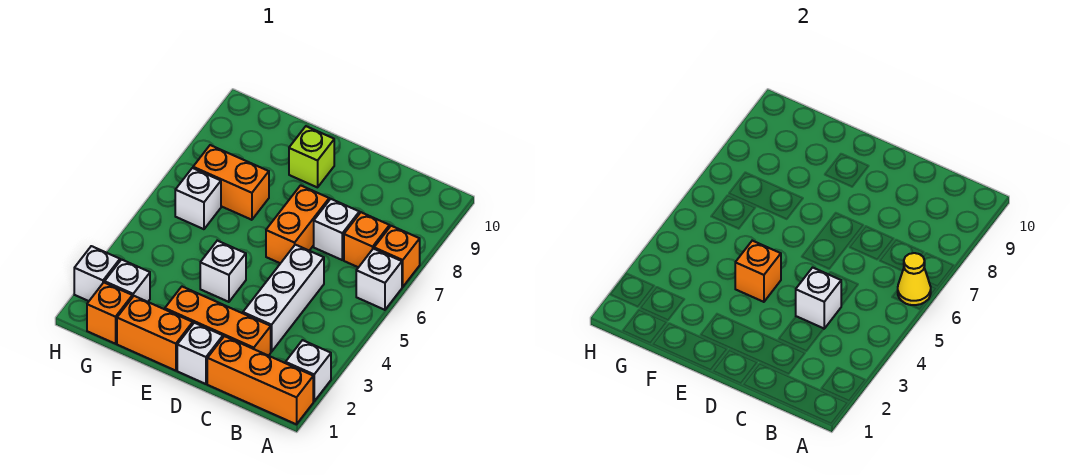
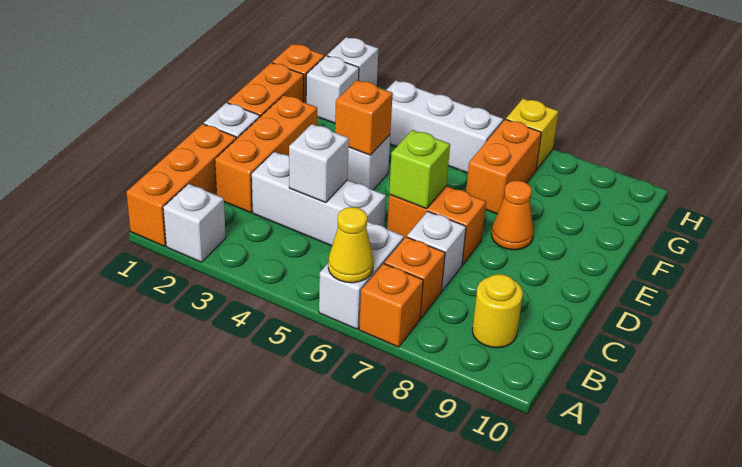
white 1x1 brick [356,249,402,310] -> white 1x2 brick [319,221,404,329]
none -> yellow 1x1 round brick [472,274,523,348]
none -> orange 1x1 cone [492,181,534,250]
lime 1x1 brick [289,126,334,187] -> lime 1x1 brick moved to [389,130,450,209]
white 1x1 brick [175,168,221,229] -> white 1x3 brick [386,81,503,173]
none -> yellow 1x1 brick [506,99,558,170]

